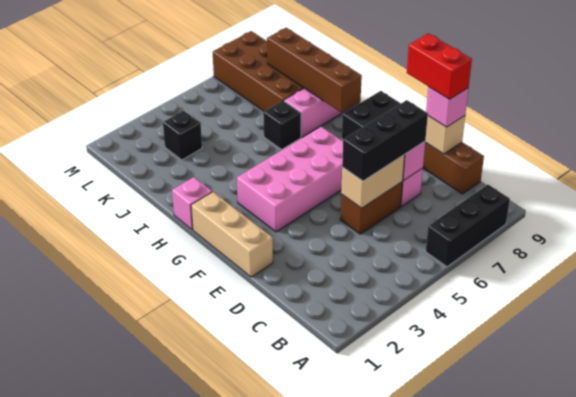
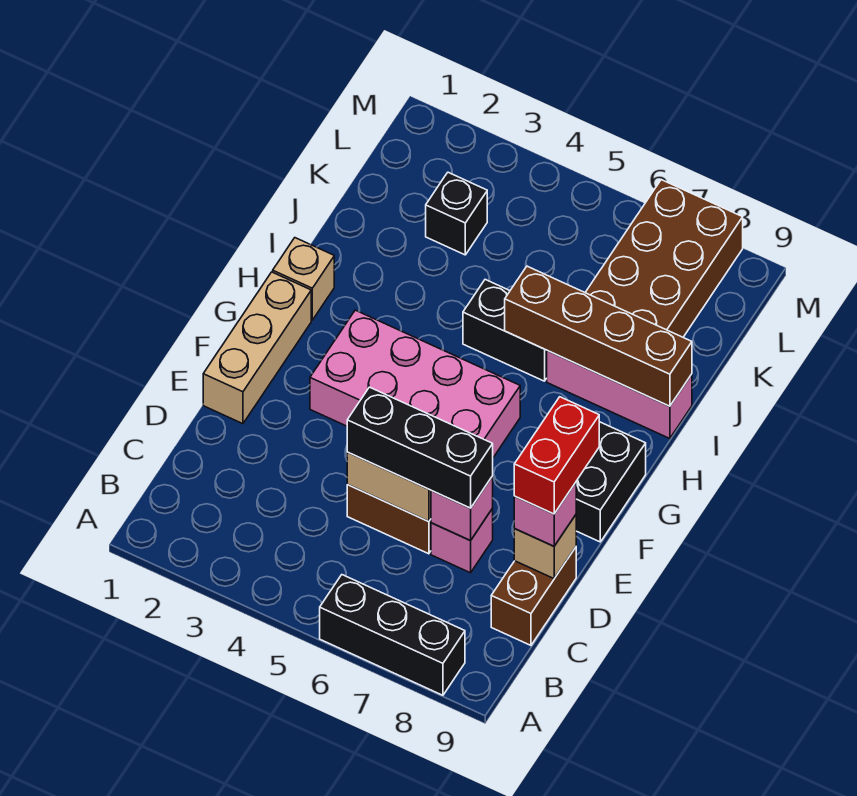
pink 1x1 brick [172,177,212,230] -> tan 1x1 brick [273,238,334,320]
brown 1x4 brick [267,28,362,113] -> brown 1x4 brick turned to [505,266,692,406]
black 1x1 brick [263,101,301,149] -> black 1x2 brick [463,280,547,381]

